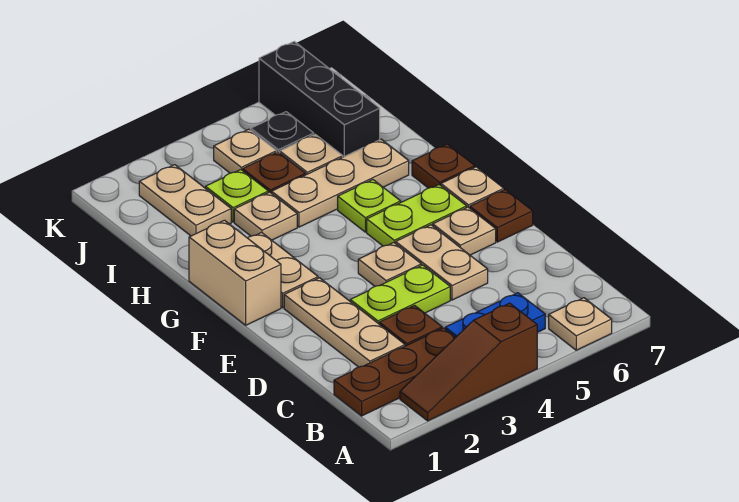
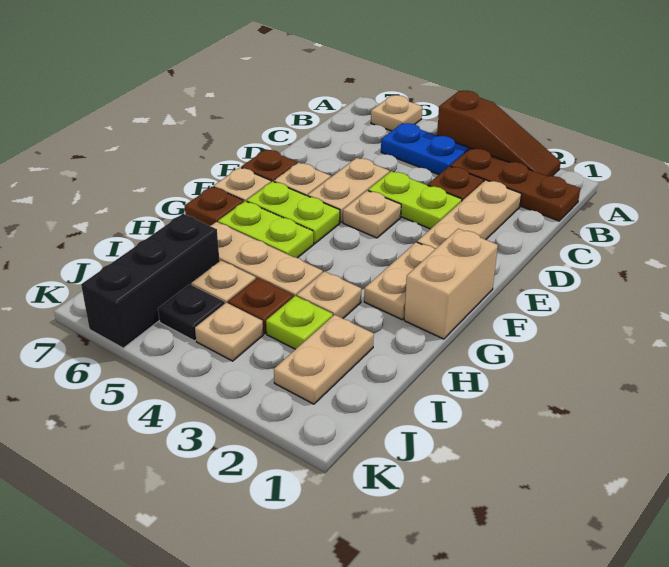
lime 1x1 plate [338,180,401,232] -> lime 1x2 plate [218,201,314,258]

